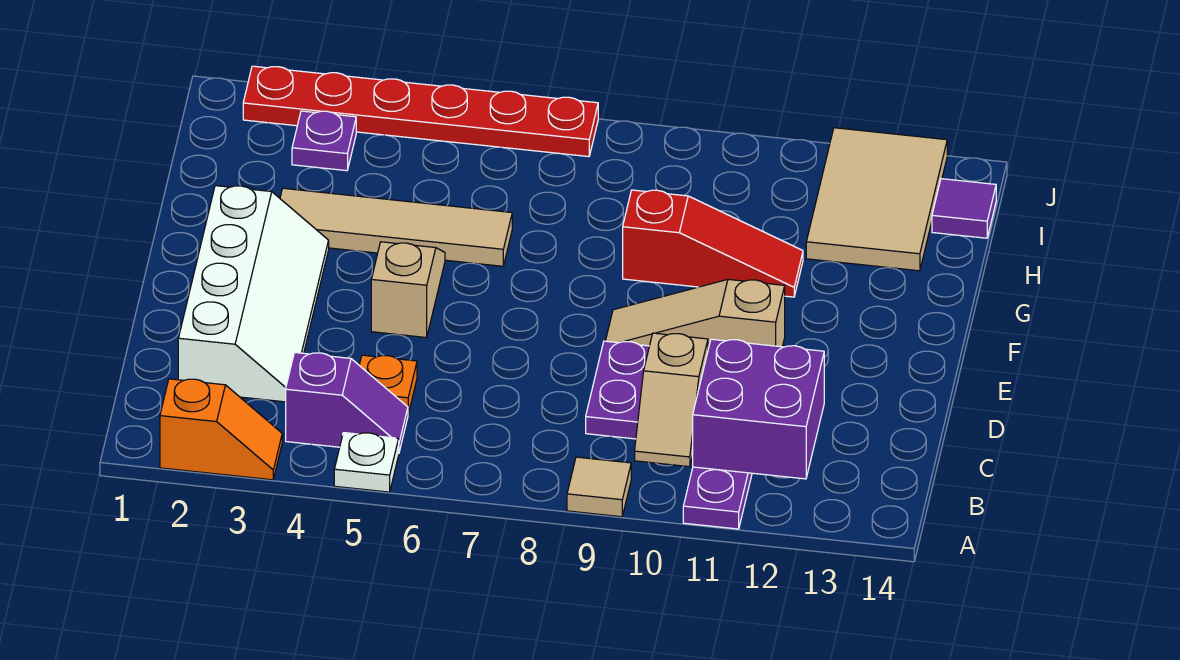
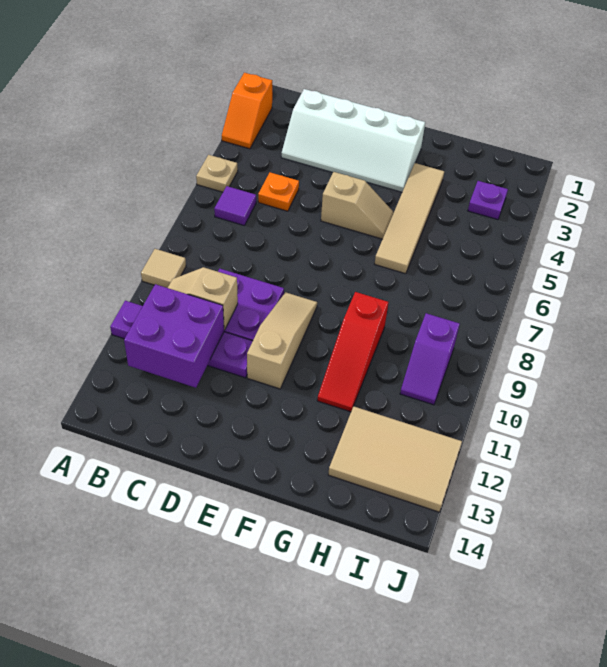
white 1x1 plate [334,433,399,492] -> tan 1x1 plate [196,155,238,192]
purple 1x2 slope [286,353,408,452] -> purple 1x2 slope moved to [400,313,460,405]
purple 1x1 tile [932,179,996,238] -> purple 1x1 tile moved to [214,186,256,226]
red 1x6 plate [243,66,598,157] -> none

